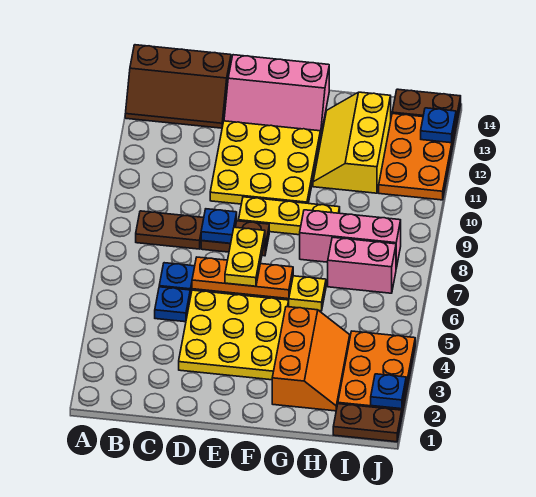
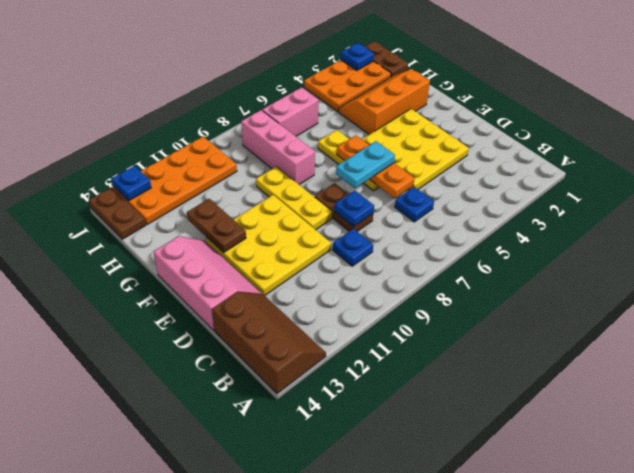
brown 1x2 plate [136,211,204,249] -> brown 1x2 plate moved to [187,199,246,253]
blue 1x1 plate [155,287,190,322] -> blue 1x1 plate moved to [333,229,373,266]
yellow 1x2 plate [225,227,265,286] -> cyan 1x2 plate [336,141,395,188]
yellow 2x3 slope [313,92,391,193] -> none
pink 1x2 brick [328,237,396,293] -> pink 1x2 brick turned to [262,87,319,136]
orange 2x3 plate [379,114,456,200] -> orange 2x4 plate [114,137,237,225]

